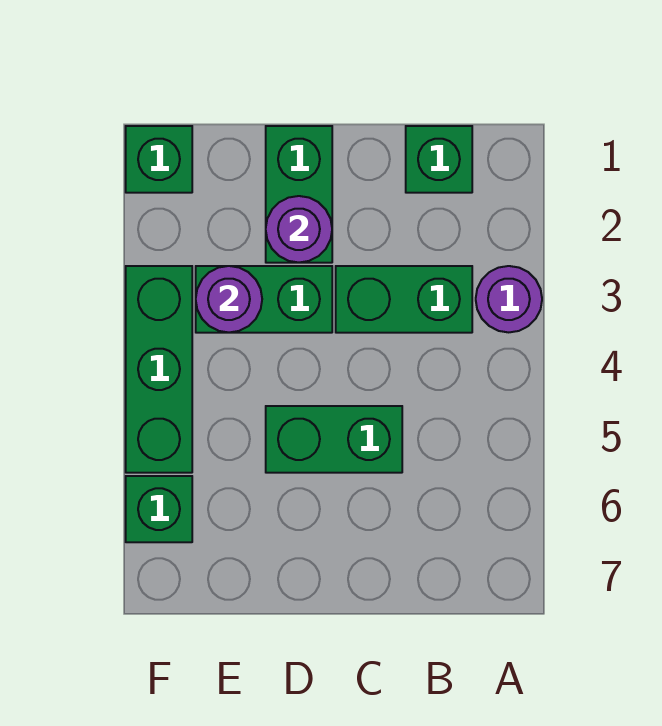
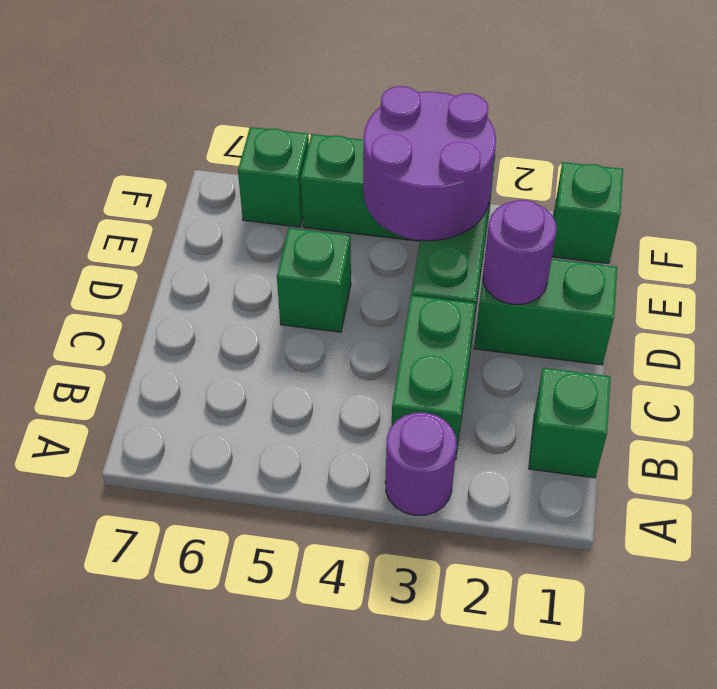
green 1x2 brick [266,406,402,473] -> green 1x1 brick [277,228,351,332]
purple 1x1 round brick [196,266,262,333] -> purple 2x2 round brick [363,86,496,241]

